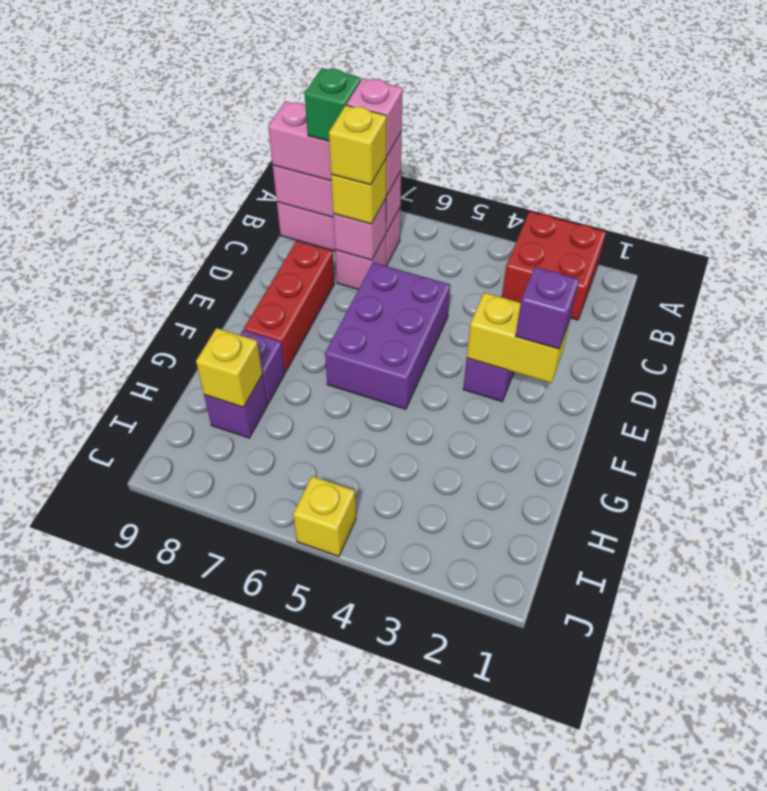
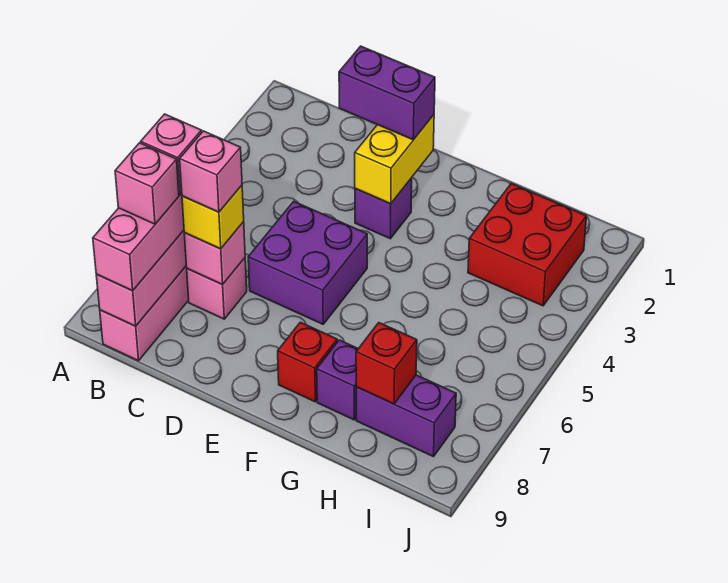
red 2x2 brick [502,212,606,320] -> red 2x2 brick moved to [468,184,586,306]
green 1x1 brick [305,68,361,141] -> pink 1x1 brick [115,143,179,224]
yellow 1x1 brick [329,105,387,185] -> pink 1x1 brick [180,131,242,212]
purple 2x3 brick [325,263,450,409] -> purple 2x2 brick [248,201,367,324]
red 1x3 brick [244,241,334,372] -> red 1x1 brick [278,322,337,402]
purple 1x1 brick [515,267,579,349] -> purple 1x2 brick [339,46,435,140]
purple 1x1 brick [204,375,267,438] -> purple 1x2 brick [356,375,456,457]
yellow 1x1 brick [196,328,262,407] -> red 1x1 brick [356,323,417,404]
yellow 1x1 brick [293,476,356,556] -> none

